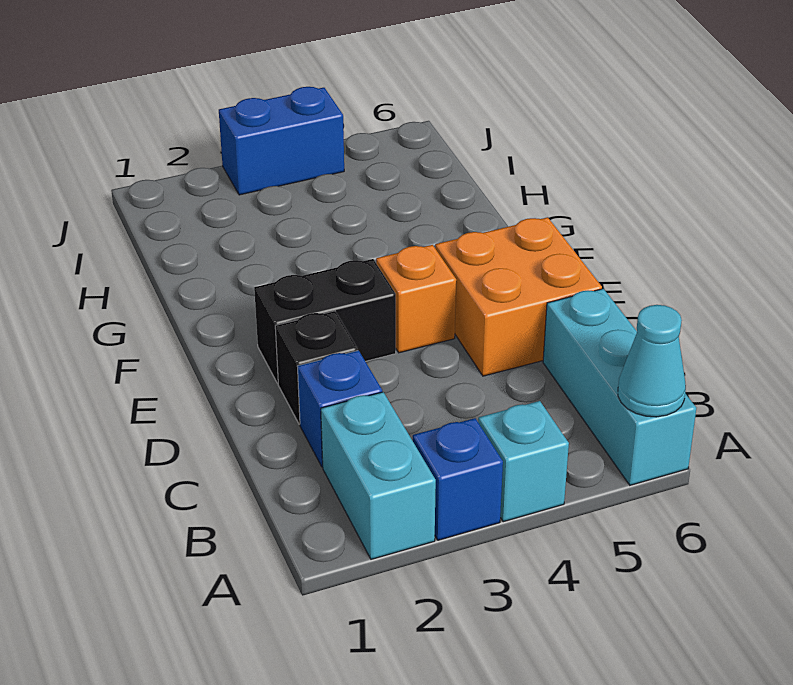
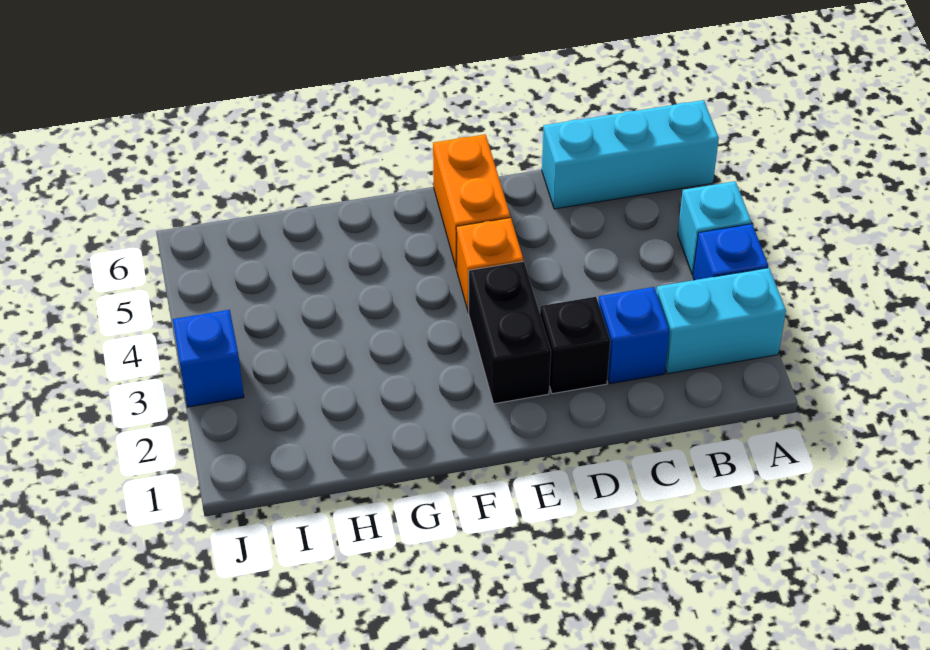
cyan 1x1 cone [618,305,686,417] -> none
orange 2x2 brick [435,217,602,376] -> orange 1x2 brick [433,134,510,269]
blue 1x2 brick [219,87,344,195] -> blue 1x1 brick [173,310,244,407]

